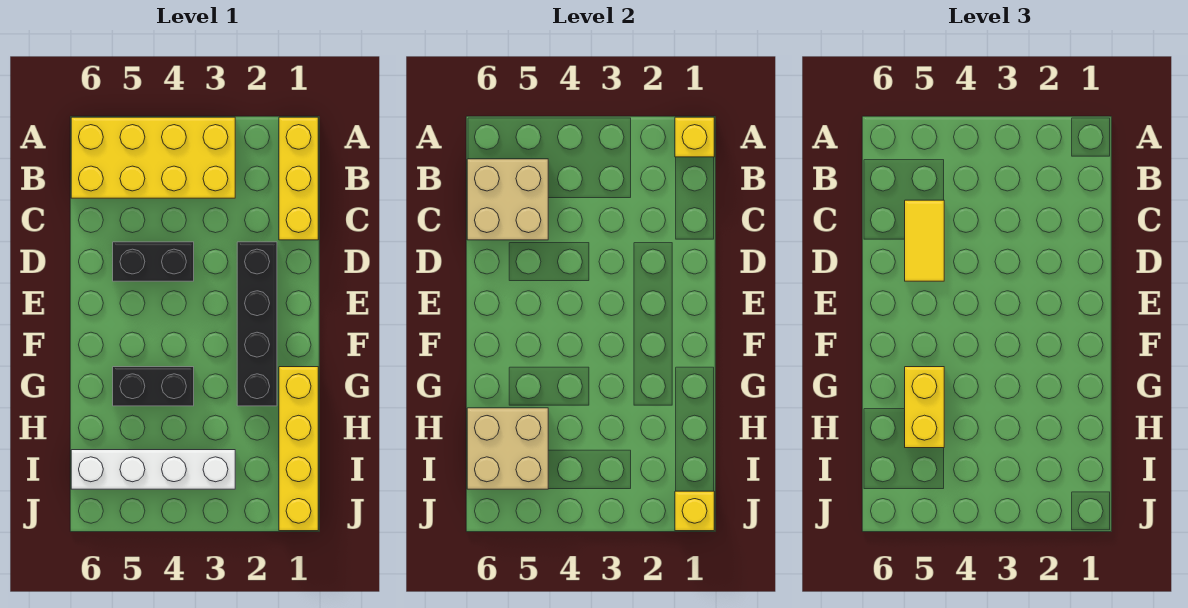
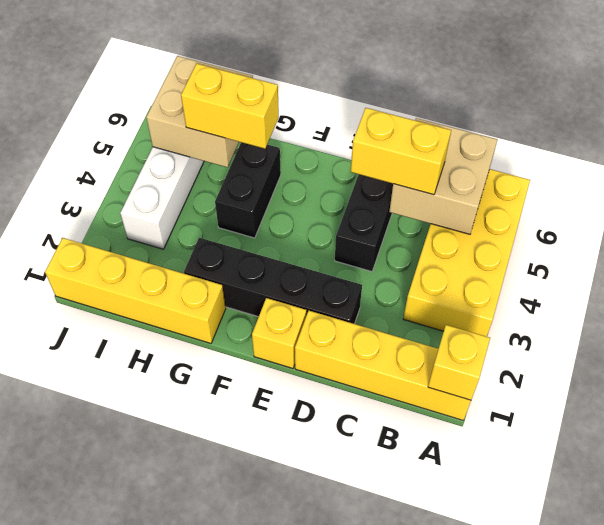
yellow 1x3 brick [279,117,318,240] -> yellow 1x4 brick [295,311,471,420]
yellow 1x2 tile [905,200,944,281] -> yellow 1x2 brick [351,108,451,195]
yellow 1x1 brick [675,491,714,531] -> yellow 1x1 brick moved to [252,298,306,368]

